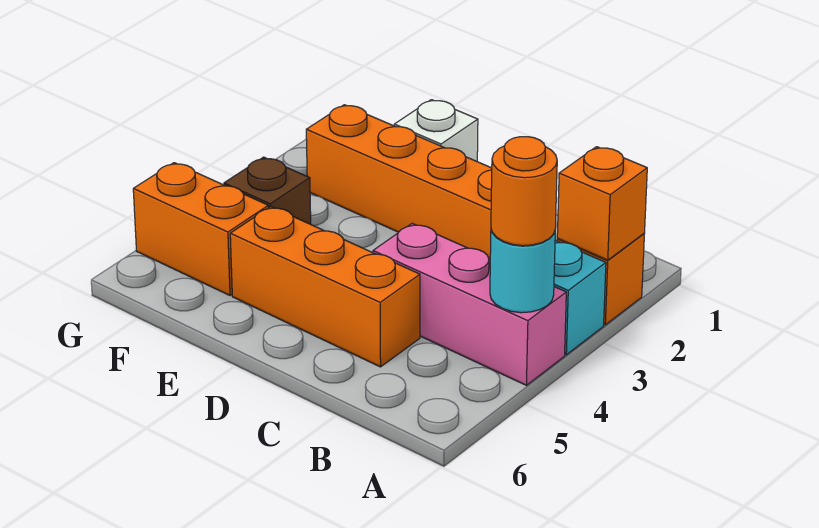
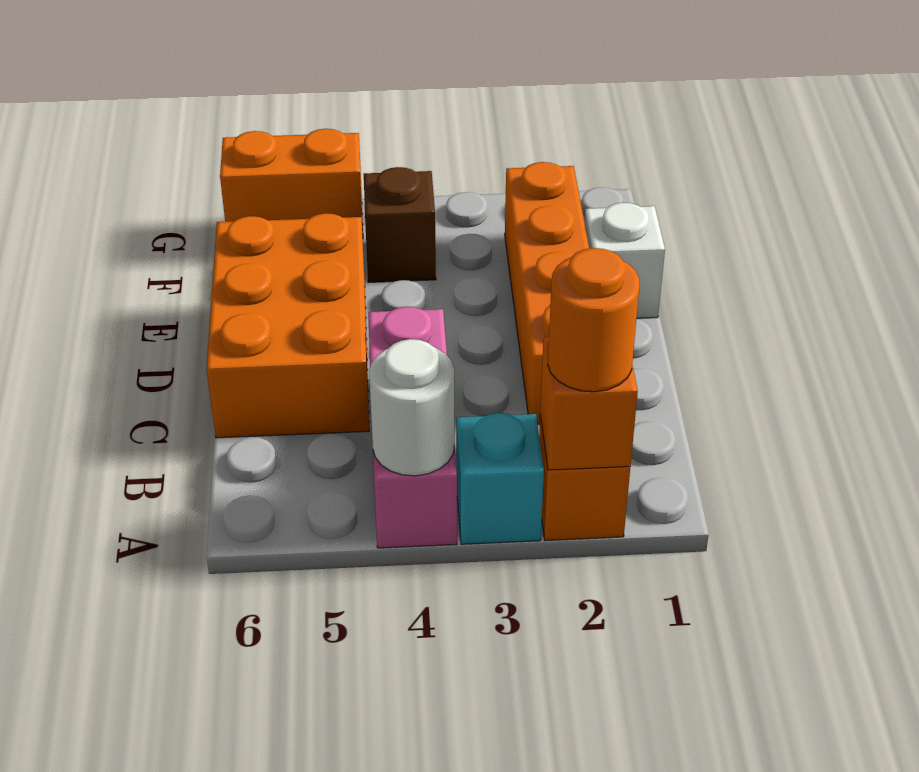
cyan 1x1 round brick [490,230,555,313] -> white 1x1 round brick [369,339,455,476]
orange 1x1 round brick [491,137,557,246] -> orange 1x1 round brick moved to [548,248,640,392]
orange 1x3 brick [230,206,420,367] -> orange 2x3 brick [206,213,369,438]
orange 1x2 brick [133,163,268,295] -> orange 1x2 brick turned to [220,129,363,237]

